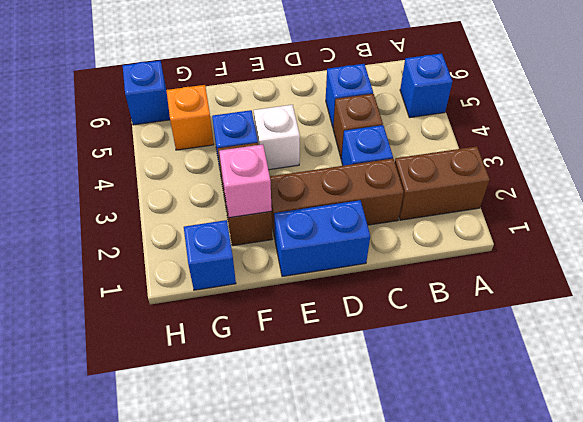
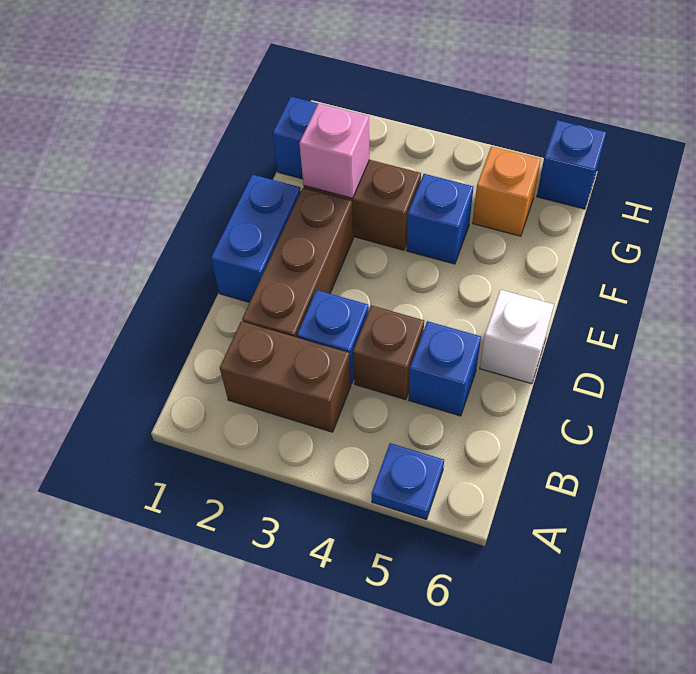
brown 1x2 brick [395,146,490,220] -> brown 1x2 brick turned to [220,321,351,432]
blue 1x1 brick [400,53,452,118] -> blue 1x1 plate [372,443,444,519]
white 1x1 brick [254,105,300,170] -> white 1x1 brick moved to [480,290,554,384]

